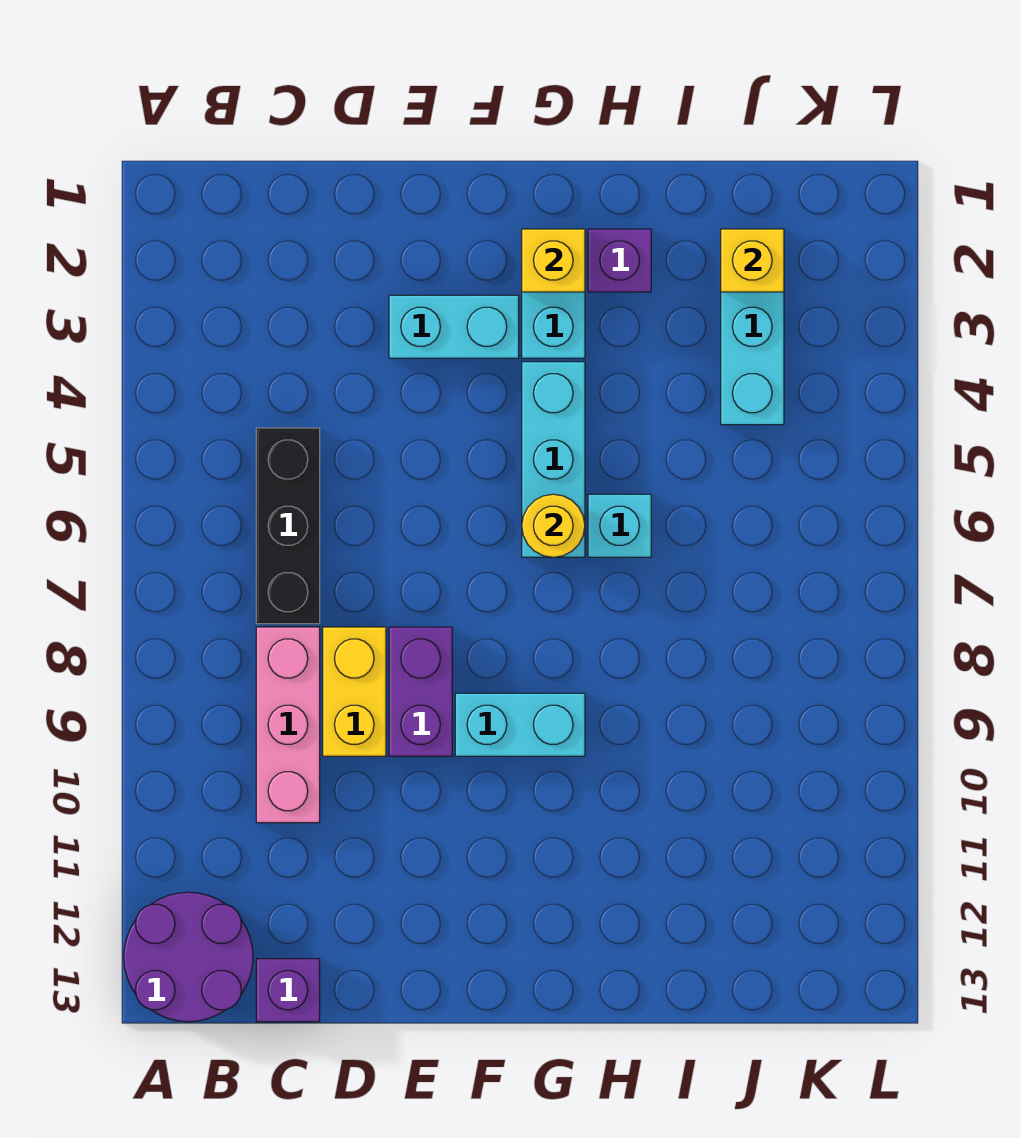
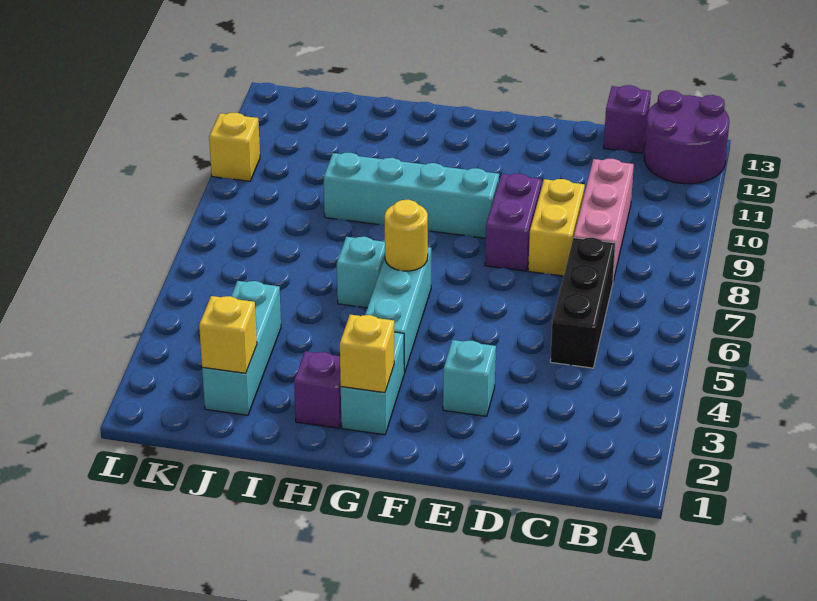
cyan 1x2 brick [389,295,519,358] -> cyan 1x1 brick [443,340,496,416]
cyan 1x2 brick [455,693,585,756] -> cyan 1x4 brick [324,153,499,238]
none -> yellow 1x1 brick [209,113,260,181]

